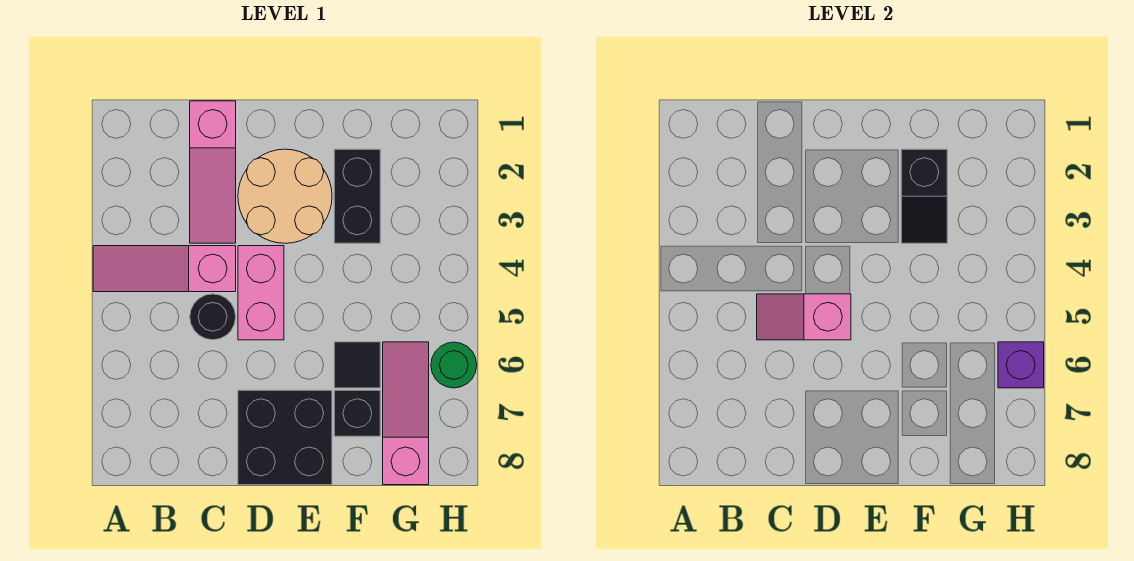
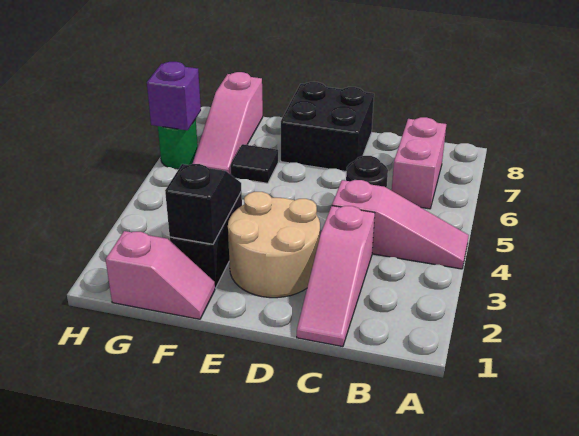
pink 1x3 slope [190,101,236,243] -> pink 1x3 slope turned to [297,206,375,347]
pink 1x2 slope [757,294,851,340] -> pink 1x2 slope moved to [106,231,215,319]
pink 1x2 brick [238,246,284,340] -> pink 1x2 brick moved to [392,117,446,209]
black 1x1 brick [334,390,380,436] -> none

